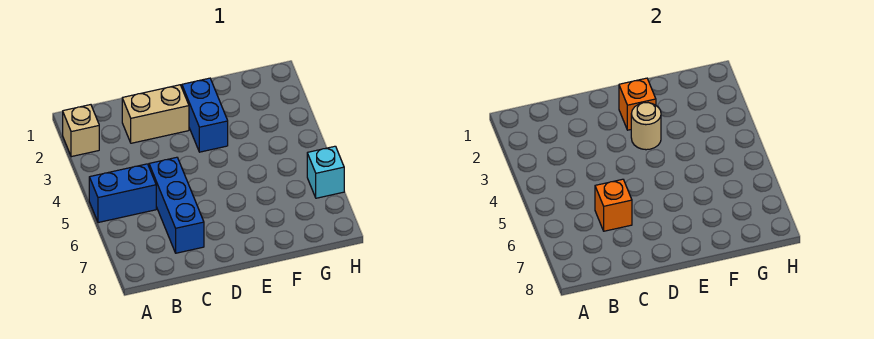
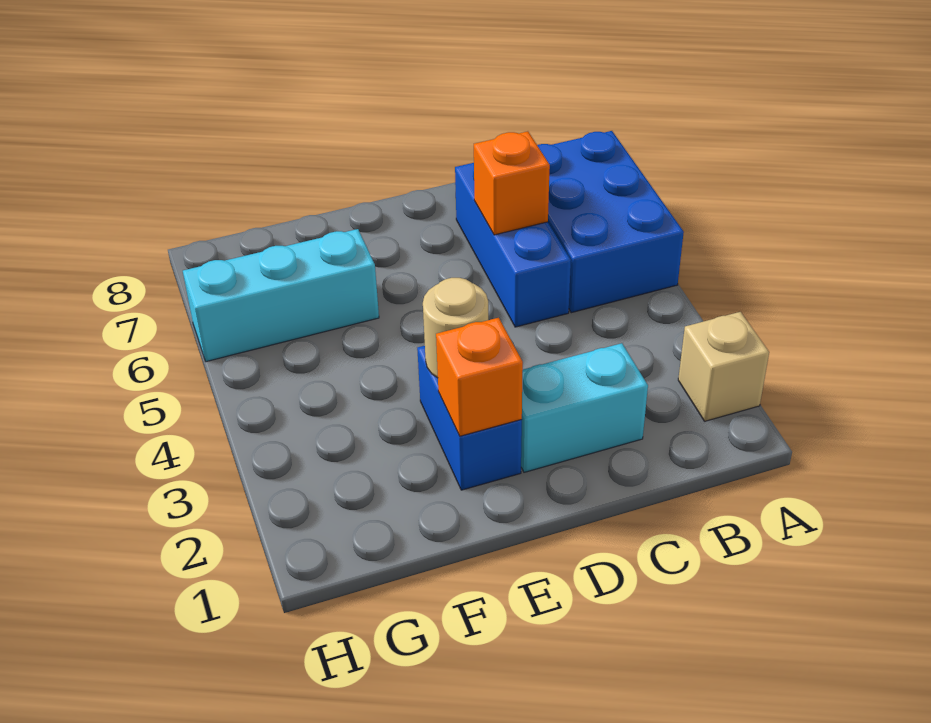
blue 1x2 brick [89,164,156,223] -> blue 2x3 brick [537,131,684,313]
tan 1x2 brick [122,85,189,143] -> cyan 1x2 brick [521,343,648,472]
cyan 1x1 brick [307,146,344,198] -> cyan 1x3 brick [183,229,379,362]

